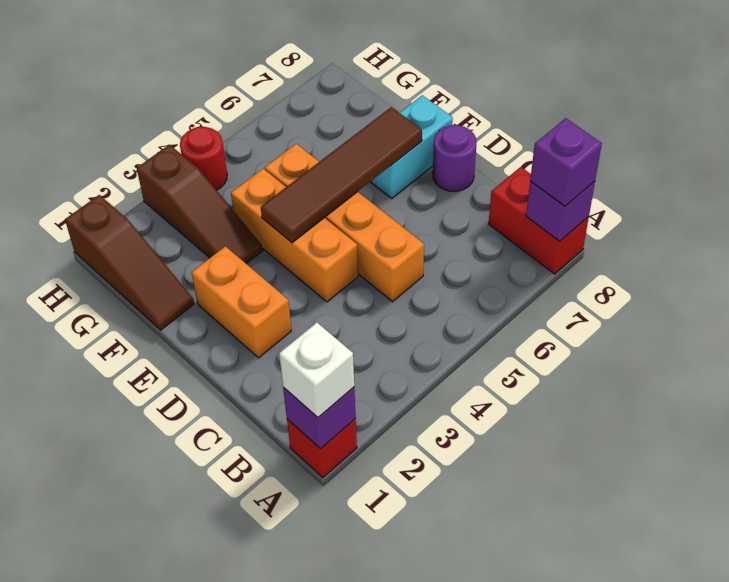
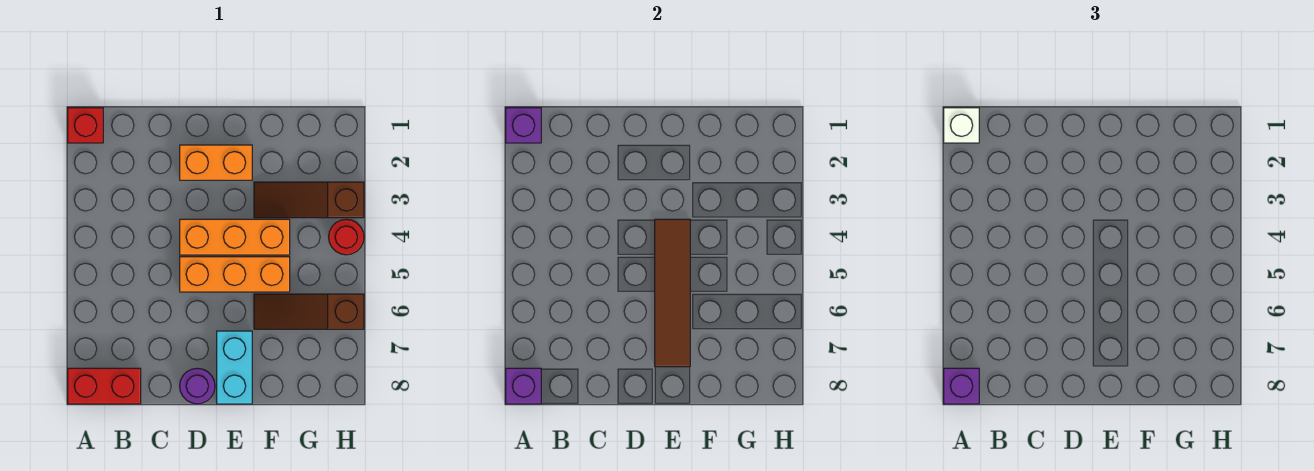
orange 1x4 brick [265,144,424,302] -> orange 1x3 brick [180,257,290,292]
brown 1x3 slope [65,195,194,330] -> brown 1x3 slope moved to [254,294,364,329]

